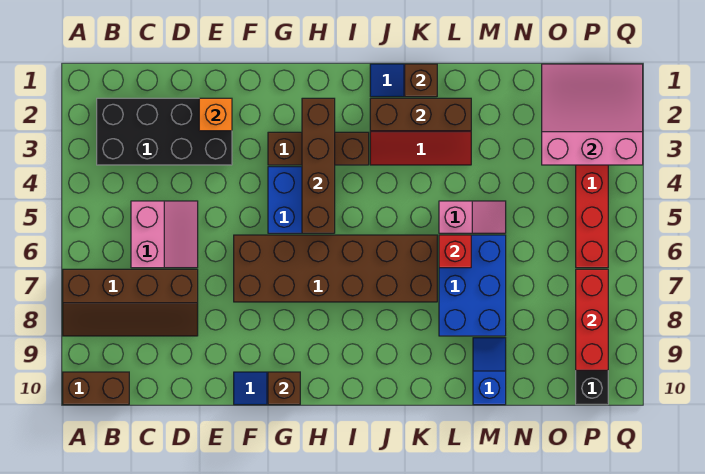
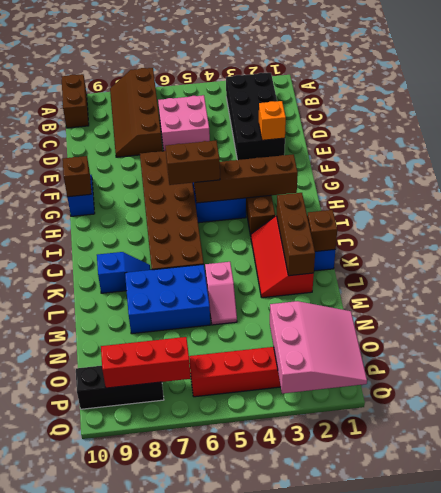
pink 2x2 slope [131,201,198,268] -> pink 2x2 brick [158,95,210,151]
none -> brown 1x2 brick [166,141,220,185]
red 1x1 brick [439,235,471,268] -> none
blue 1x2 slope [473,338,506,405] -> blue 1x2 slope moved to [97,252,150,293]

